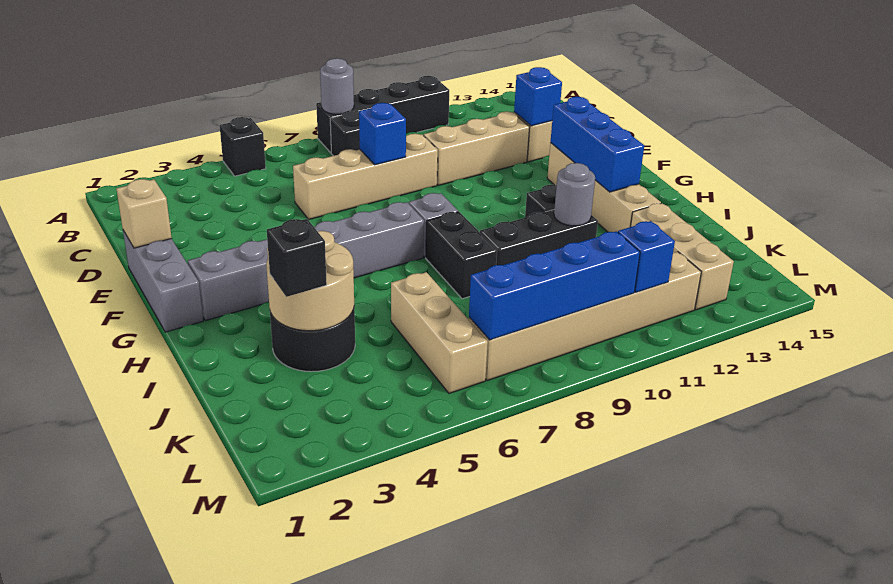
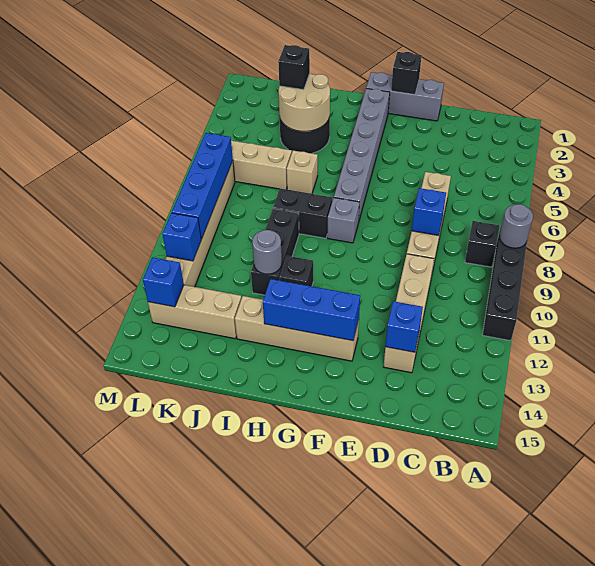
black 1x1 brick [220,117,266,176] -> black 1x1 brick moved to [391,52,422,95]
tan 1x1 brick [116,179,172,248] -> tan 1x1 brick moved to [287,151,318,194]
none -> blue 1x1 brick [143,257,184,307]

